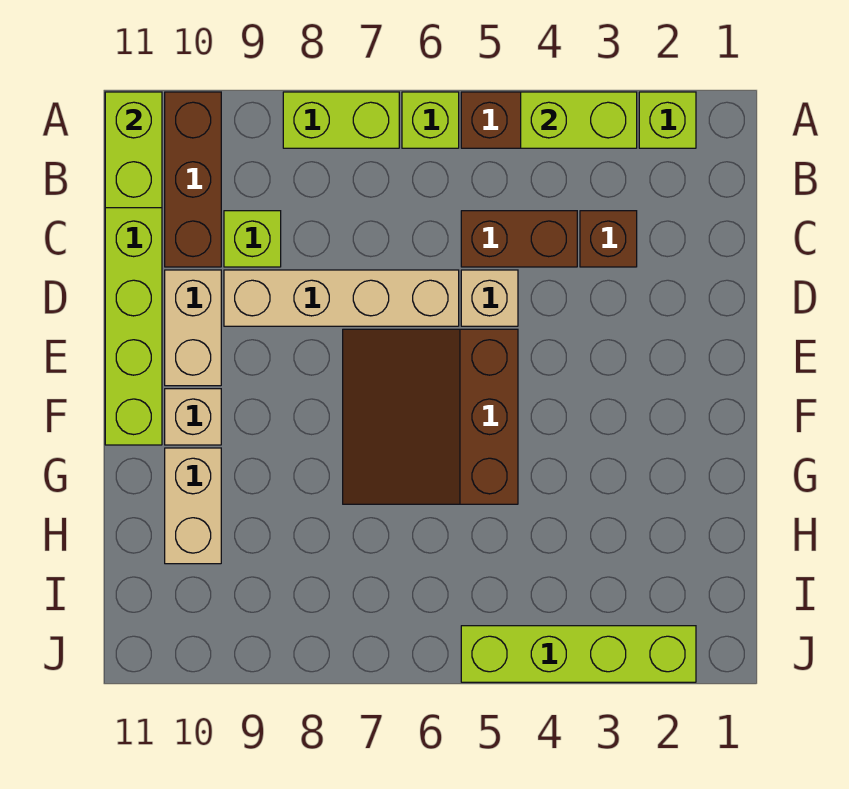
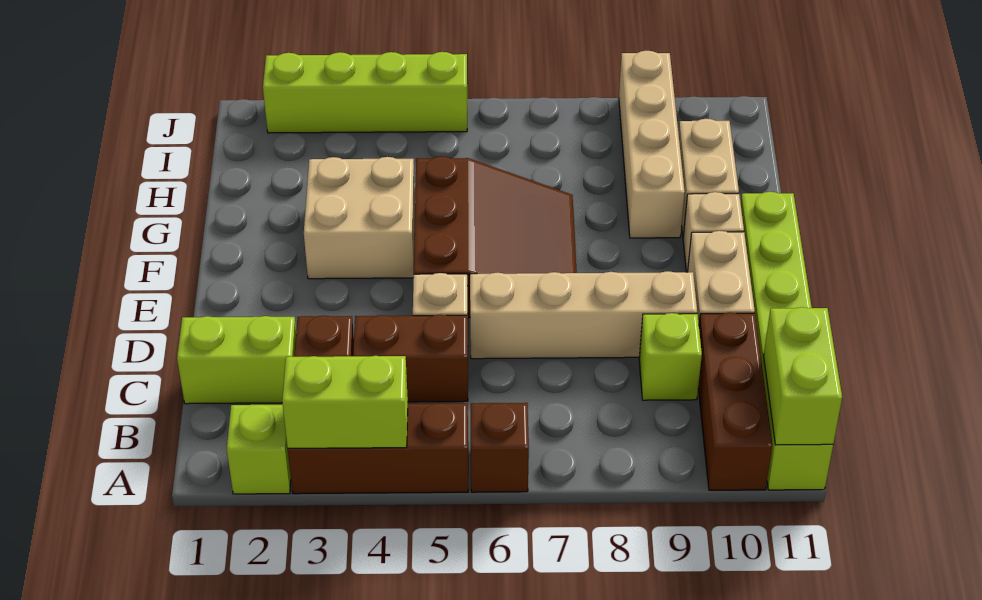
lime 1x1 brick [402,92,459,148] -> brown 1x1 brick [471,403,529,492]
lime 1x2 brick [283,92,399,148] -> lime 1x2 brick moved to [177,316,296,404]
none -> tan 2x2 brick [304,157,415,279]
none -> tan 1x4 brick [619,51,685,238]

